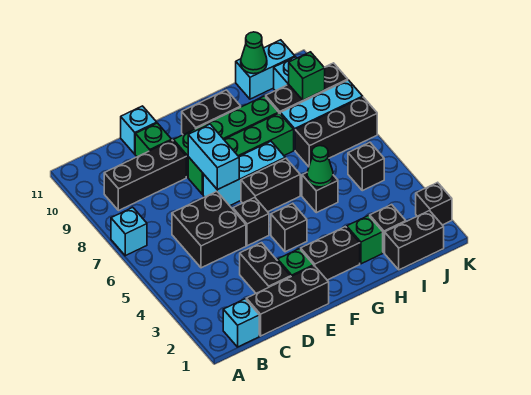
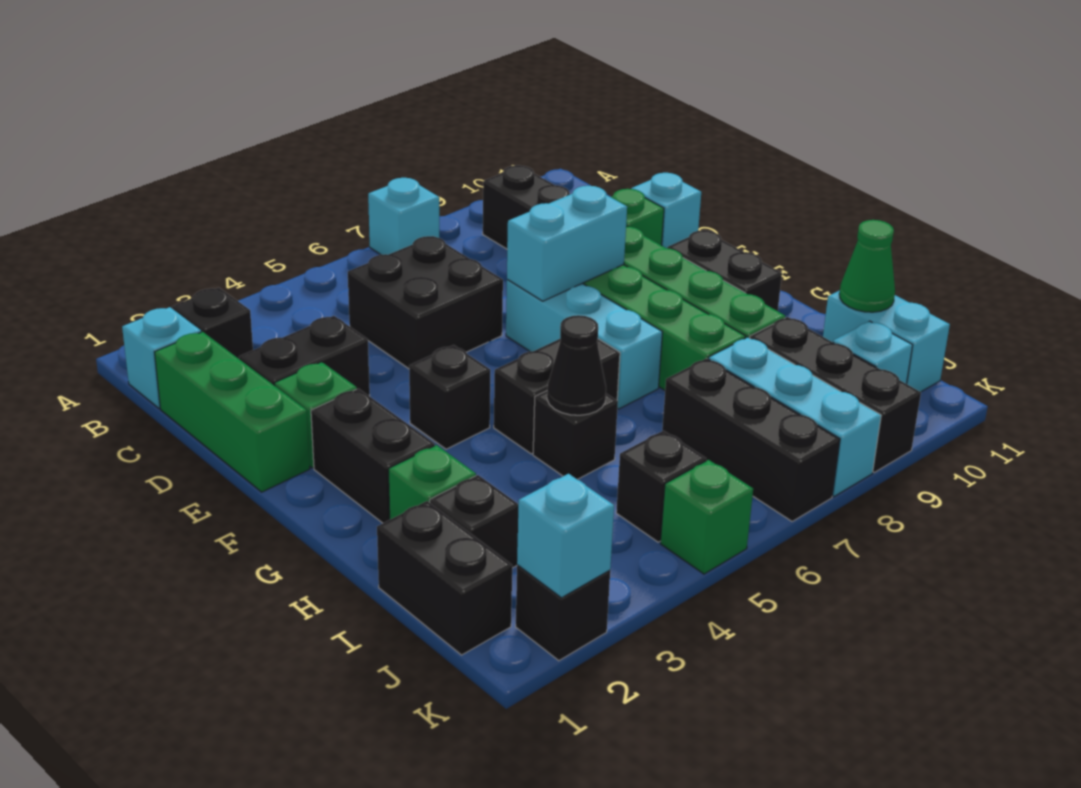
black 1x3 brick [246,266,329,336] -> green 1x3 brick [155,332,310,492]
black 1x1 brick [233,197,269,246] -> black 1x1 brick moved to [172,287,253,359]
black 1x2 brick [241,158,300,212] -> black 1x2 brick turned to [494,339,620,454]
green 1x1 cone [307,146,333,187] -> black 1x1 cone [547,315,606,415]
green 1x1 brick [289,52,325,100] -> green 1x1 brick moved to [660,460,753,574]
none -> cyan 1x1 brick [517,474,614,598]

